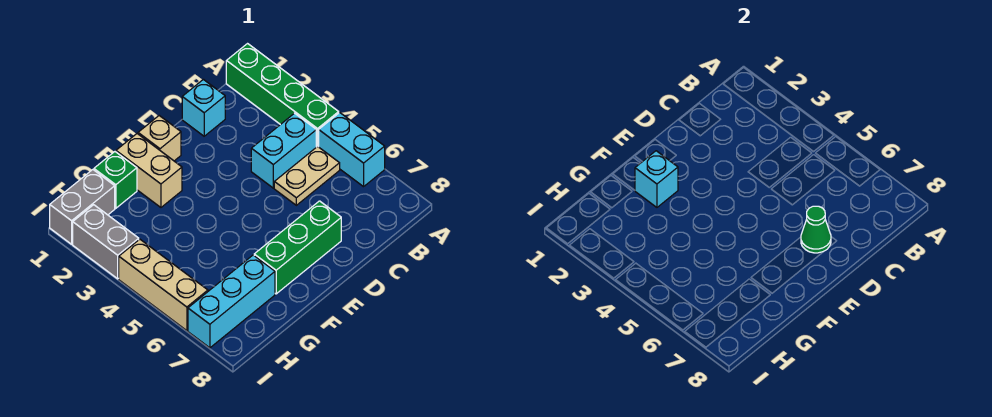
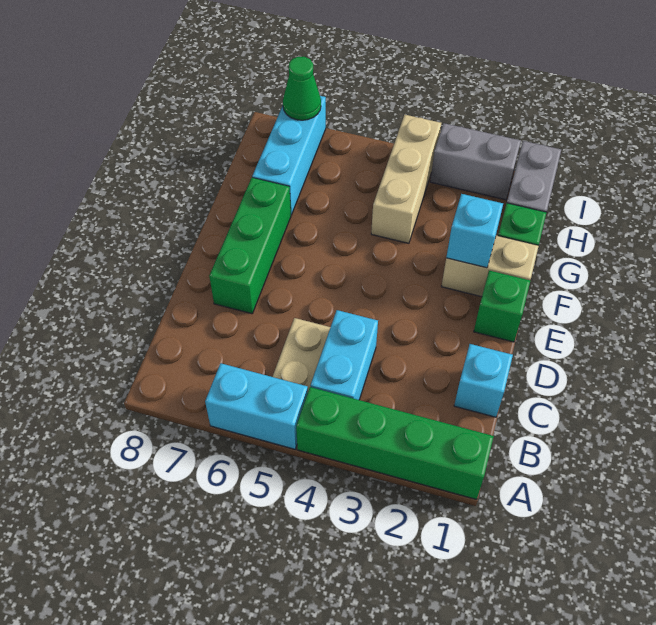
green 1x1 cone [801,206,831,253] -> green 1x1 cone moved to [283,57,321,120]
tan 1x1 brick [138,116,181,161] -> green 1x1 brick [474,270,530,342]
tan 1x3 brick [119,239,208,331] -> tan 1x3 brick turned to [371,115,441,243]

